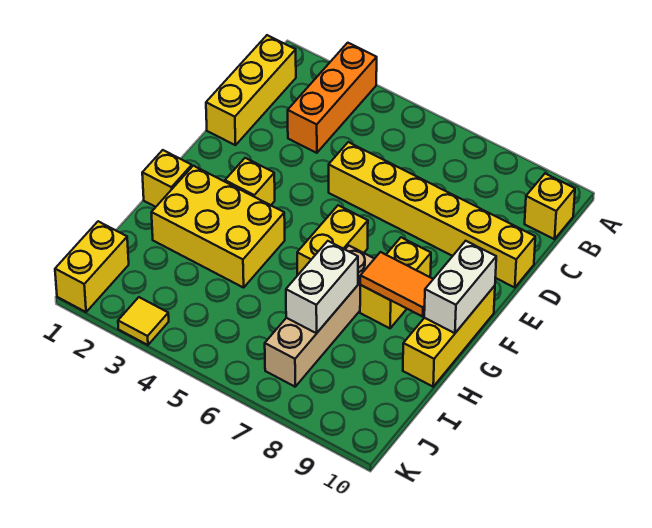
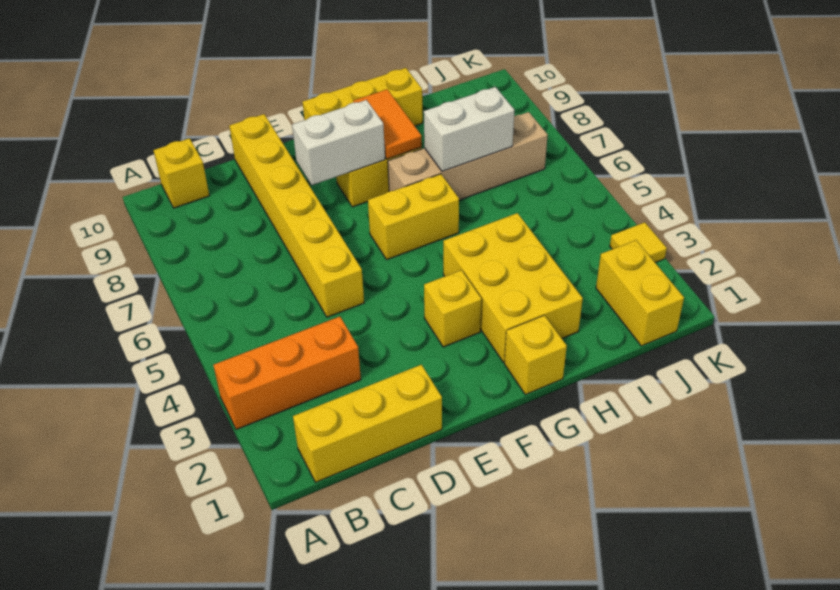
white 1x2 brick [424,241,496,333] -> white 1x2 brick moved to [292,100,385,185]
yellow 1x2 brick [55,221,129,312] -> yellow 1x2 brick turned to [596,240,684,346]

